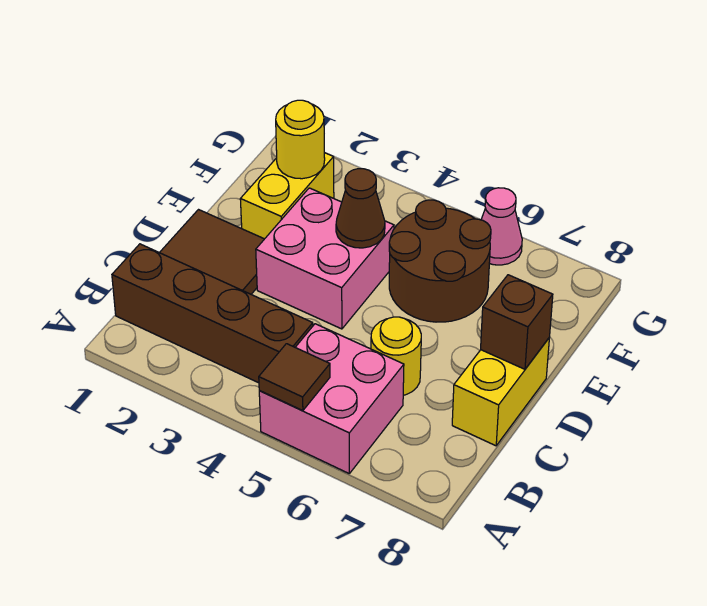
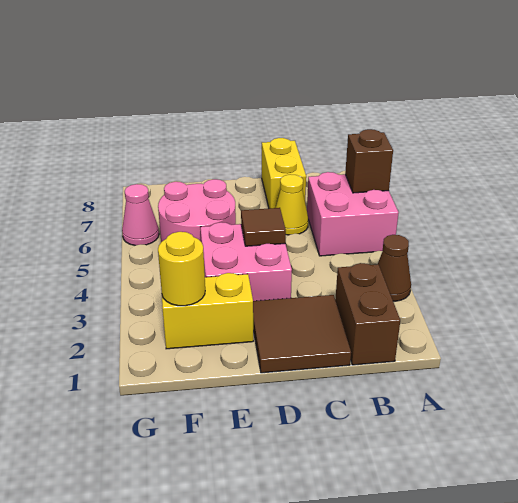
brown 1x1 tile [259,344,330,411] -> brown 1x1 tile moved to [241,208,286,246]
brown 1x4 brick [112,244,313,383] -> brown 1x2 brick [335,263,400,365]
yellow 1x1 round brick [371,317,421,395] -> yellow 1x1 cone [276,174,308,235]
yellow 1x2 brick [452,338,549,446] -> yellow 1x2 brick turned to [262,138,306,208]
brown 1x1 brick [481,275,553,369] -> brown 1x1 brick moved to [345,129,393,193]
brown 1x1 cone [336,169,385,248] -> brown 1x1 cone moved to [378,235,411,301]
brown 2x2 round brick [389,200,491,322] -> pink 2x2 round brick [158,179,236,242]

